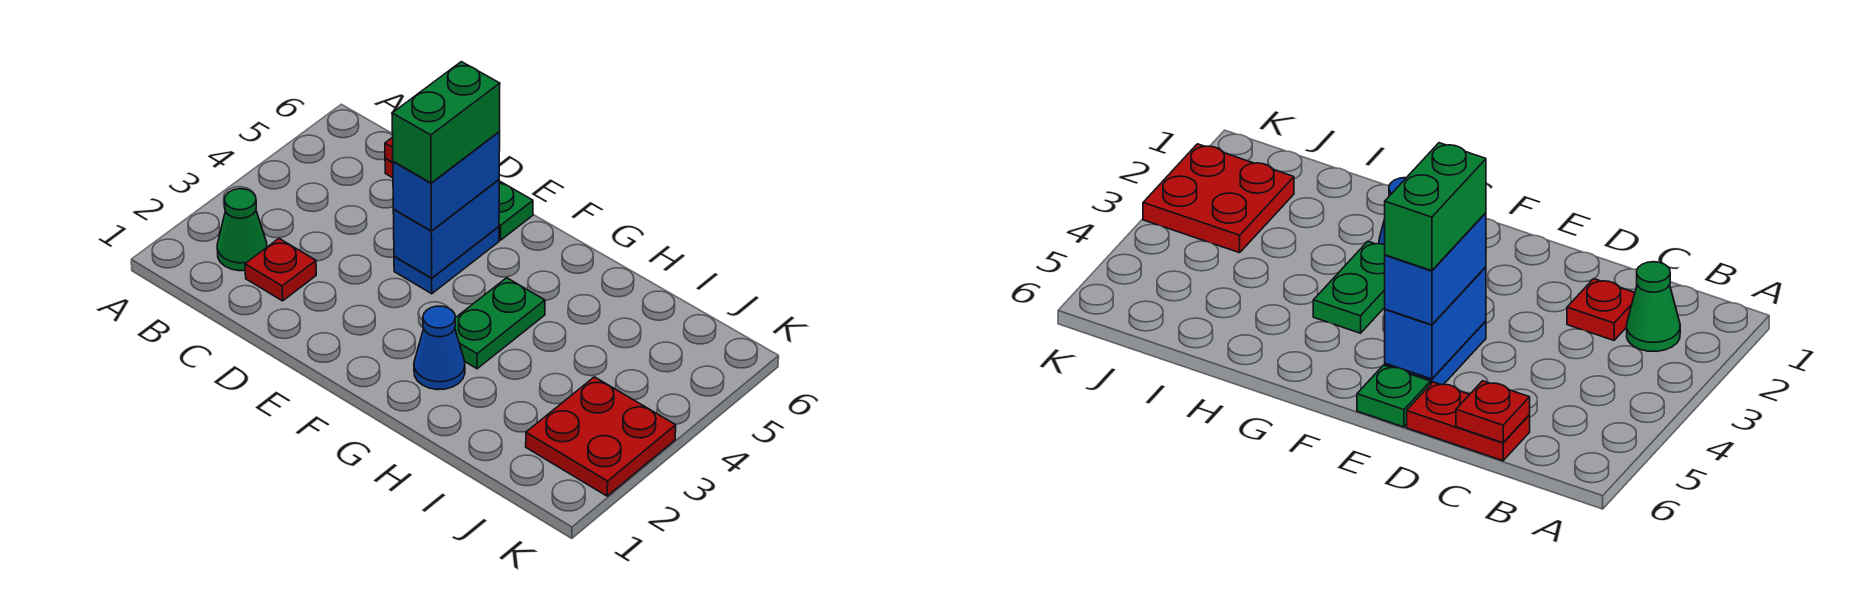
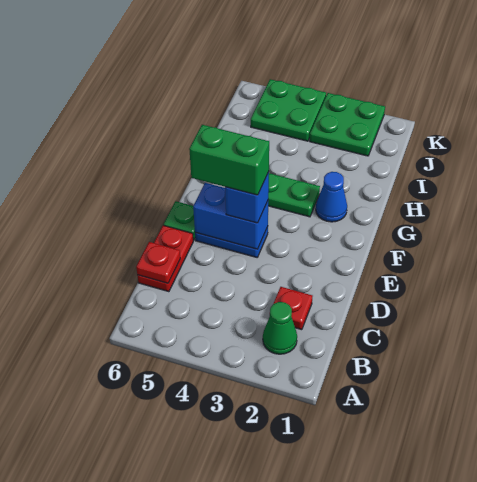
blue 1x2 brick [393,132,500,231] -> blue 1x1 brick [225,172,269,223]
red 2x2 plate [526,377,676,496] -> green 2x2 plate [310,93,385,156]
none -> green 2x2 plate [251,79,326,141]

